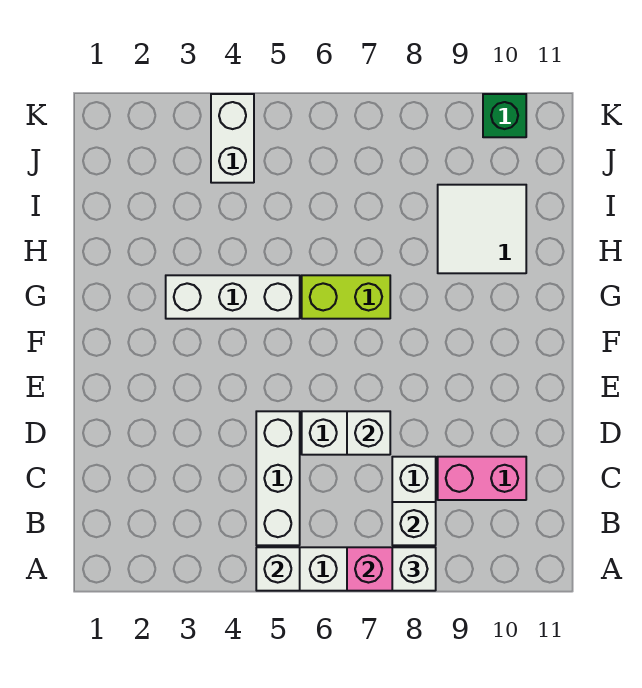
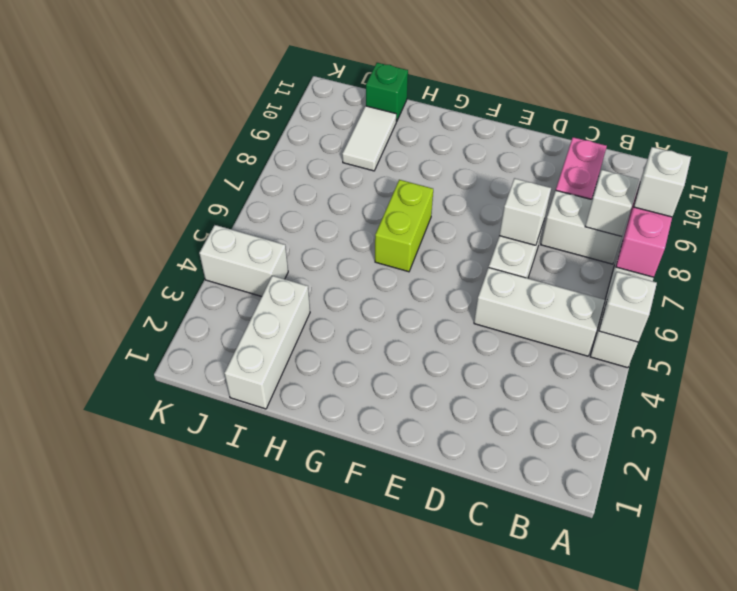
white 1x3 brick [166,275,300,319] -> white 1x3 brick moved to [224,276,310,409]
white 2x2 tile [438,185,526,273] -> white 1x2 tile [342,106,396,171]
green 1x1 brick [483,94,526,137] -> green 1x1 brick moved to [366,63,408,122]

